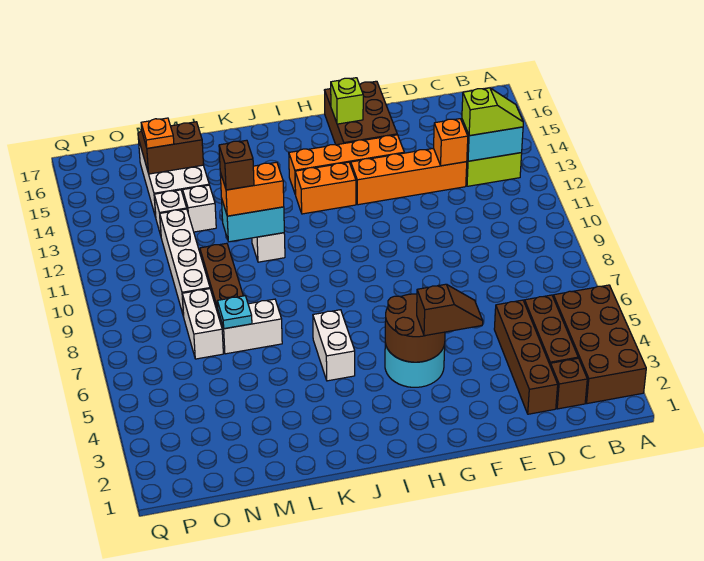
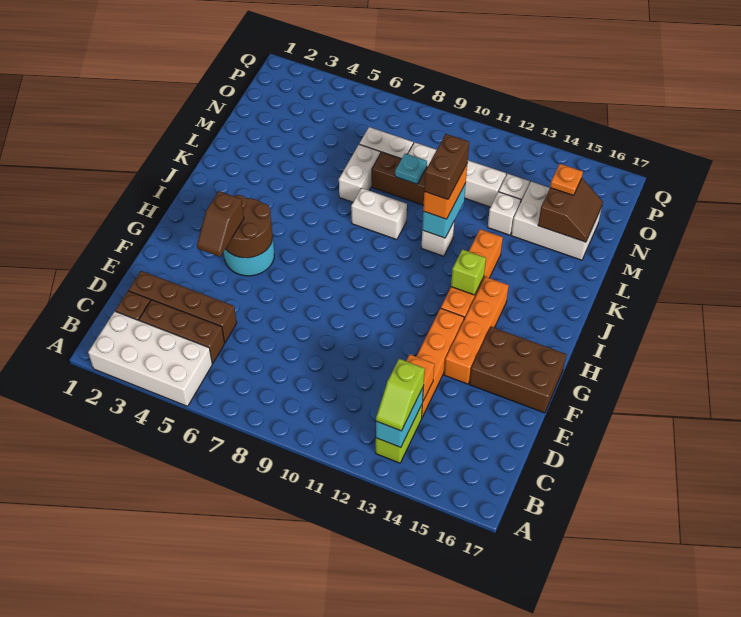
brown 2x4 brick [553,285,646,404] -> white 2x4 brick [88,311,212,406]
lime 1x1 brick [331,78,363,124] -> lime 1x1 brick moved to [451,249,486,295]
orange 1x2 brick [295,162,356,214] -> orange 1x4 brick [441,229,503,319]
white 1x2 brick [313,310,355,381] -> white 1x2 brick moved to [351,188,407,240]
brown 1x1 brick [219,140,254,190] -> brown 1x2 brick [424,134,469,200]
cyan 1x1 plate [217,296,252,329] -> cyan 1x1 plate moved to [395,154,427,184]

